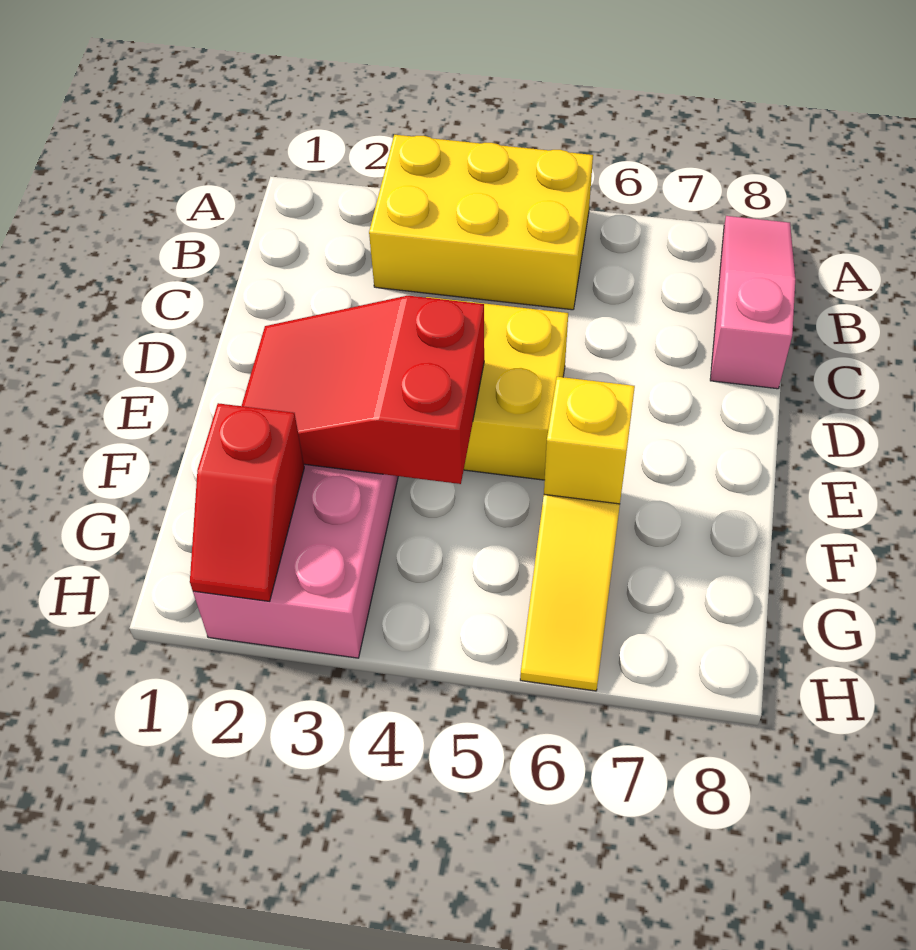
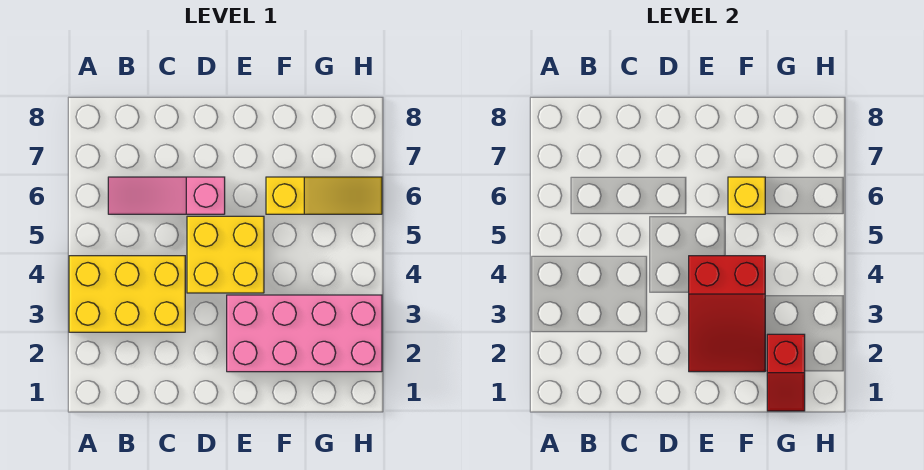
yellow 2x3 brick [369,135,593,310] -> yellow 2x3 brick turned to [69,256,185,332]
pink 1x3 slope [710,216,795,389] -> pink 1x3 slope moved to [108,177,225,214]
red 1x2 slope [190,403,304,601] -> red 1x2 slope turned to [767,334,805,411]

